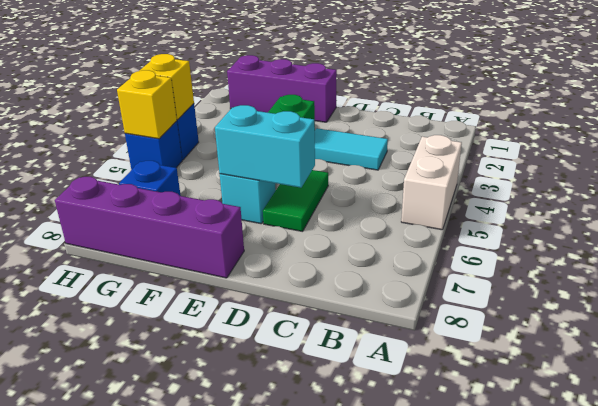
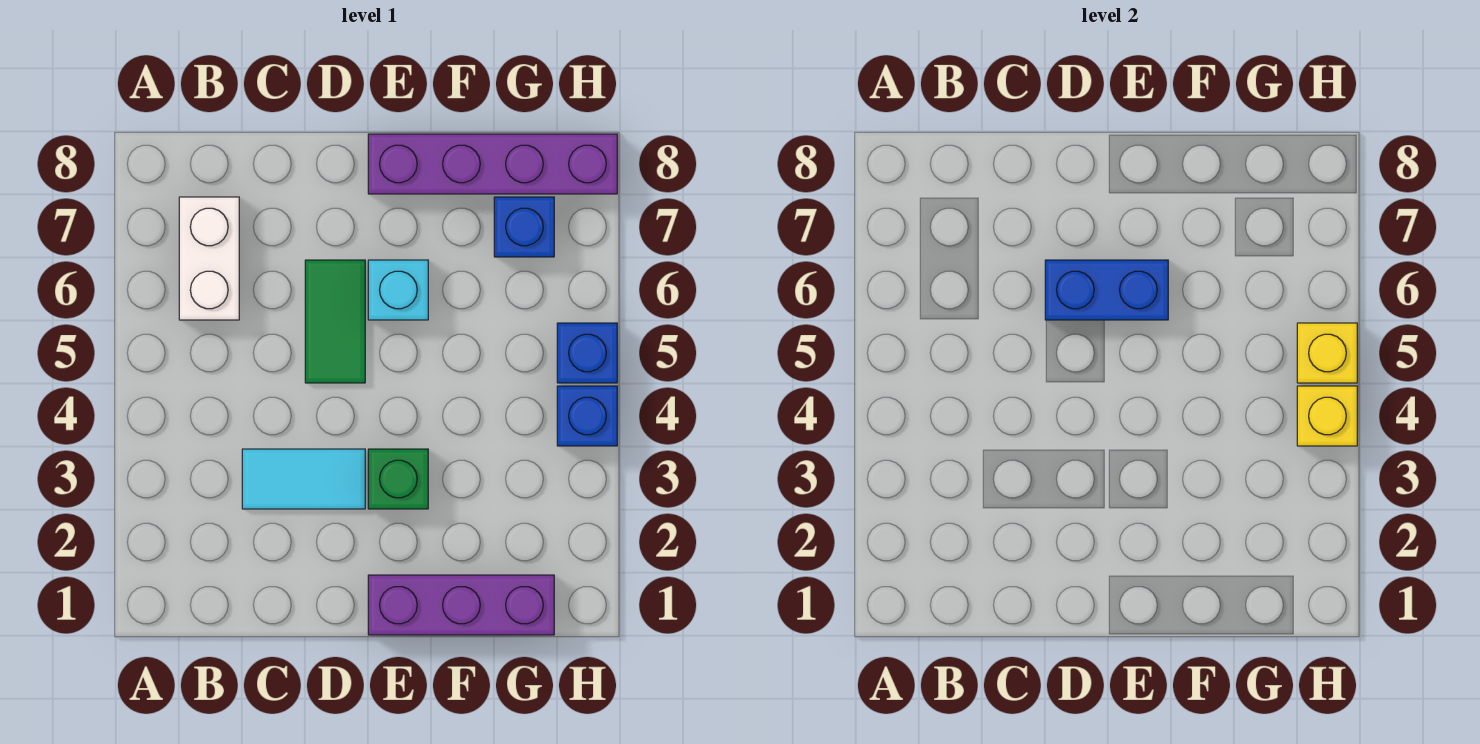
white 1x2 brick [401,135,462,230] -> white 1x2 brick moved to [179,197,239,320]
cyan 1x2 brick [215,105,315,188] -> blue 1x2 brick [1045,260,1168,320]

